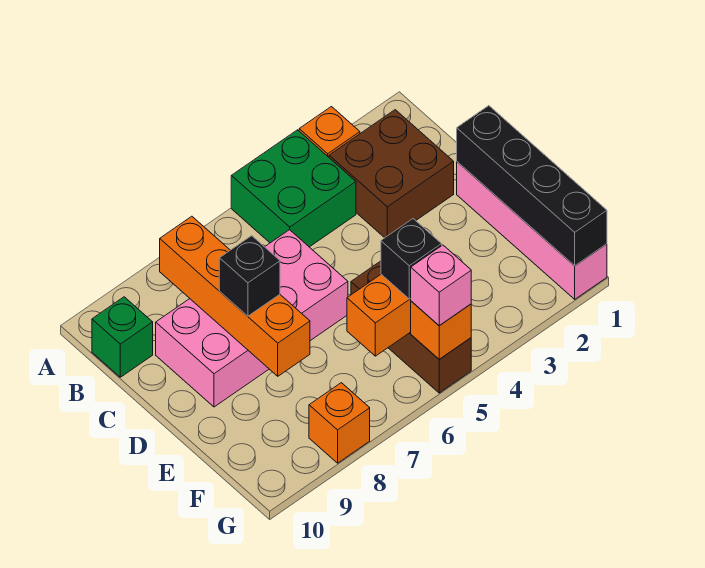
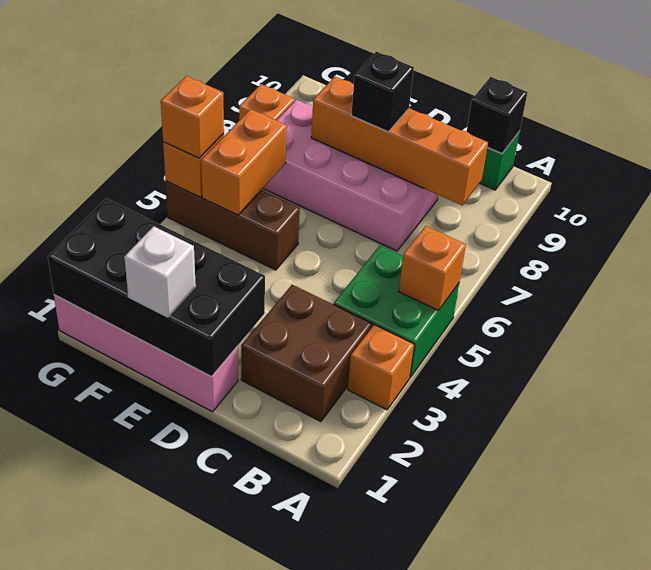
none -> orange 1x1 brick [399,226,466,311]
pink 2x4 brick [156,230,348,407] -> pink 2x4 brick turned to [263,100,438,251]
black 1x4 brick [457,106,607,266] -> black 2x4 brick [48,198,265,376]
none -> white 1x1 brick [124,226,196,317]
black 1x1 brick [381,219,442,299] -> black 1x1 brick moved to [467,77,527,153]
pink 1x1 brick [410,245,471,326] -> orange 1x1 brick [161,76,224,158]

